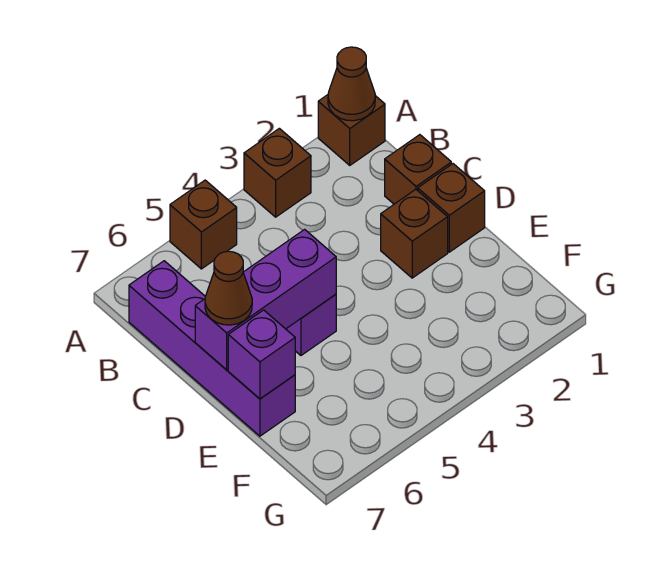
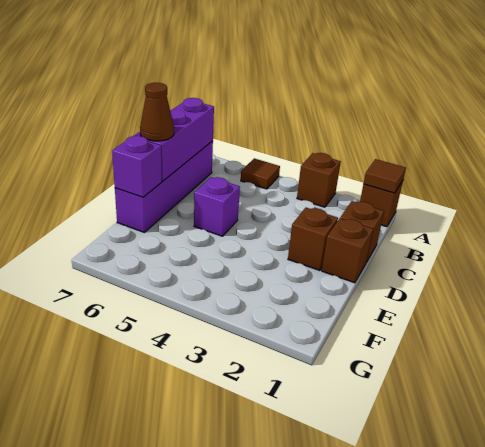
brown 1x1 cone [328,47,375,121] -> brown 1x1 tile [364,159,406,193]
brown 1x1 brick [170,180,237,269] -> brown 1x1 tile [241,158,280,189]
purple 1x3 brick [195,229,336,370] -> purple 1x3 brick turned to [134,98,214,181]

